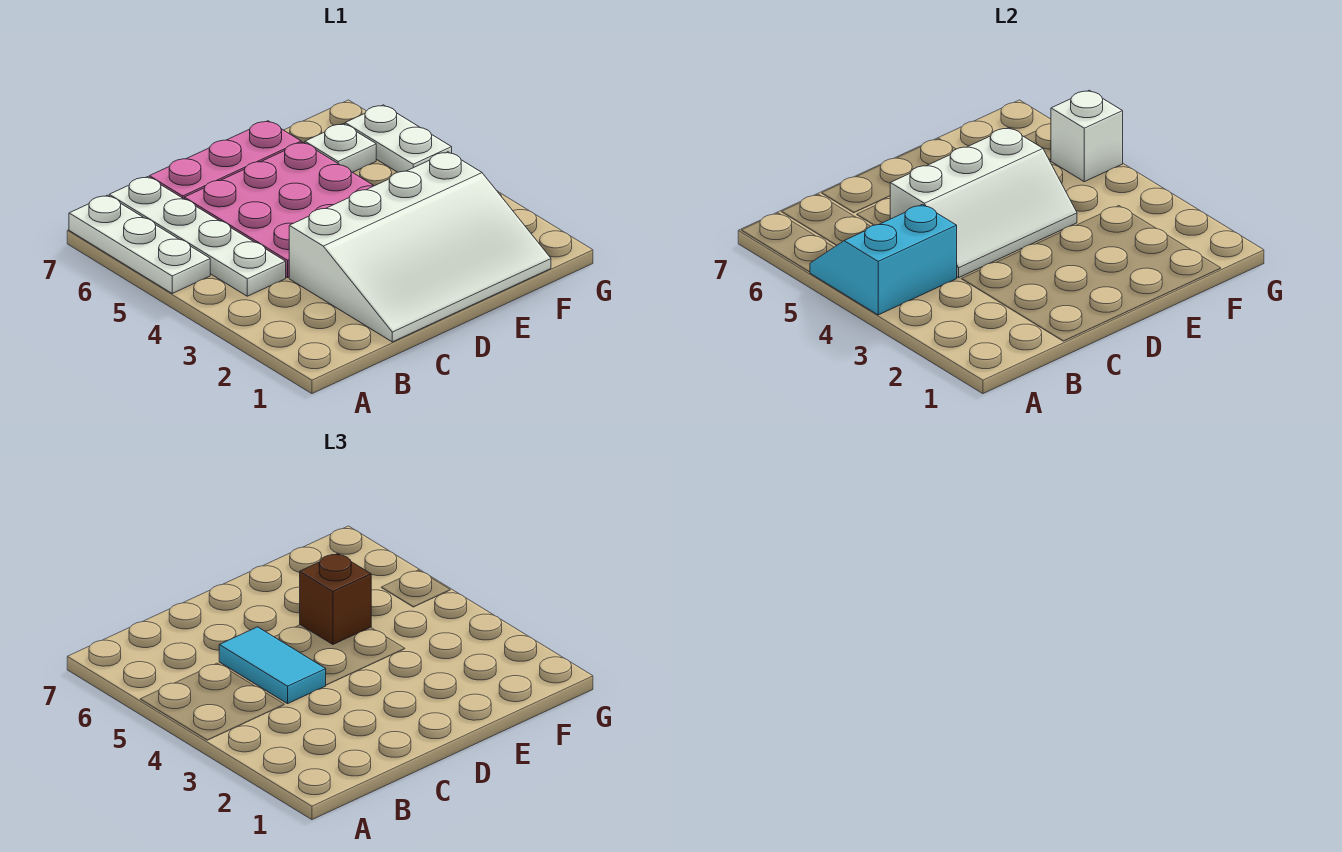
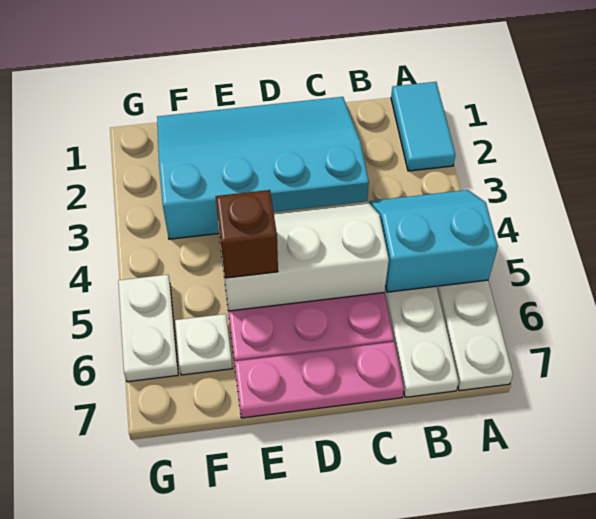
cyan 2x2 slope [810,204,957,315] -> cyan 2x2 slope turned to [370,190,498,292]
white 3x4 slope [289,152,551,342] -> cyan 3x4 slope [157,97,369,239]
cyan 1x2 tile [219,627,326,704] -> cyan 1x2 tile moved to [391,82,455,171]
white 1x1 brick [1051,90,1123,182] -> none

